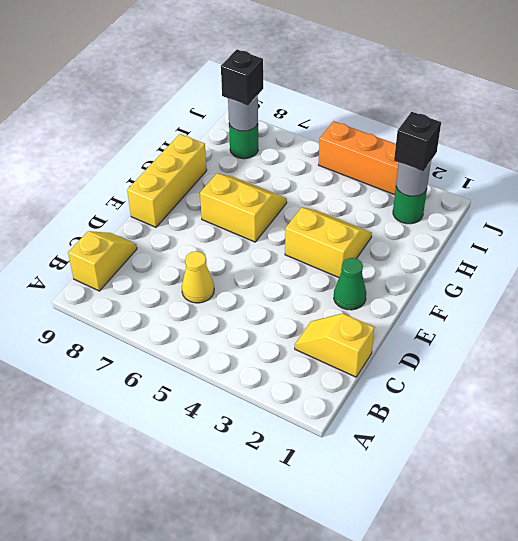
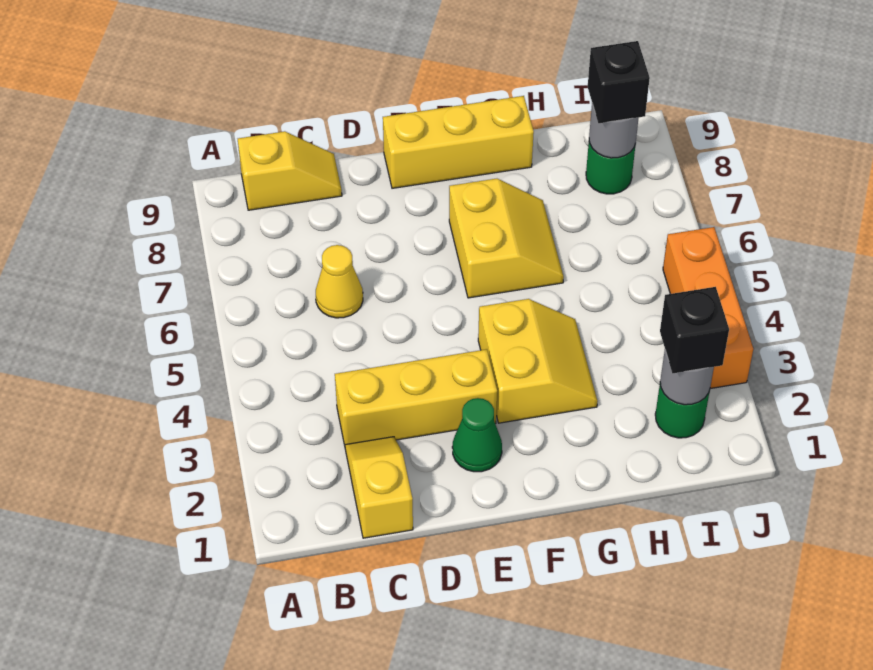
none -> yellow 1x3 brick [335,349,497,445]

